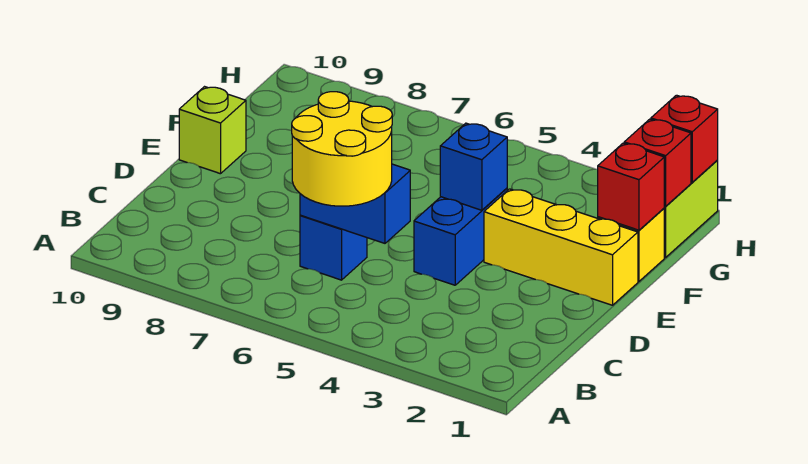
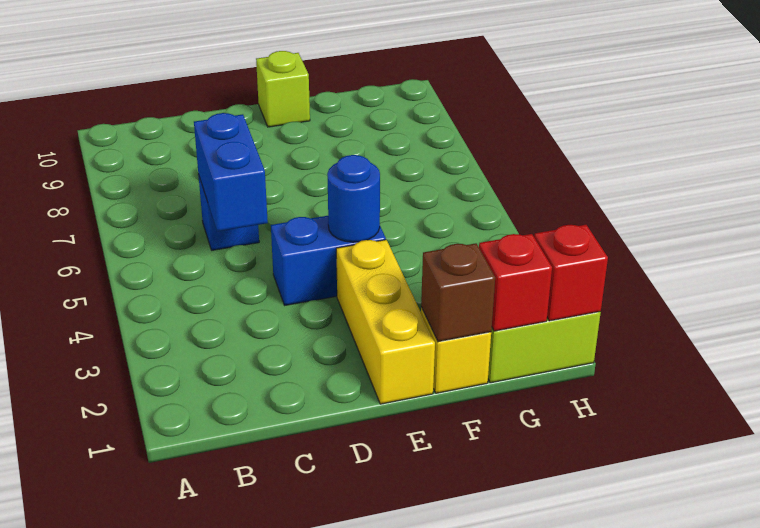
yellow 2x2 round brick [292,92,392,206] -> none
blue 1x1 brick [440,123,507,210] -> blue 1x1 round brick [327,155,380,242]
red 1x1 brick [598,143,664,230] -> brown 1x1 brick [421,243,495,342]

